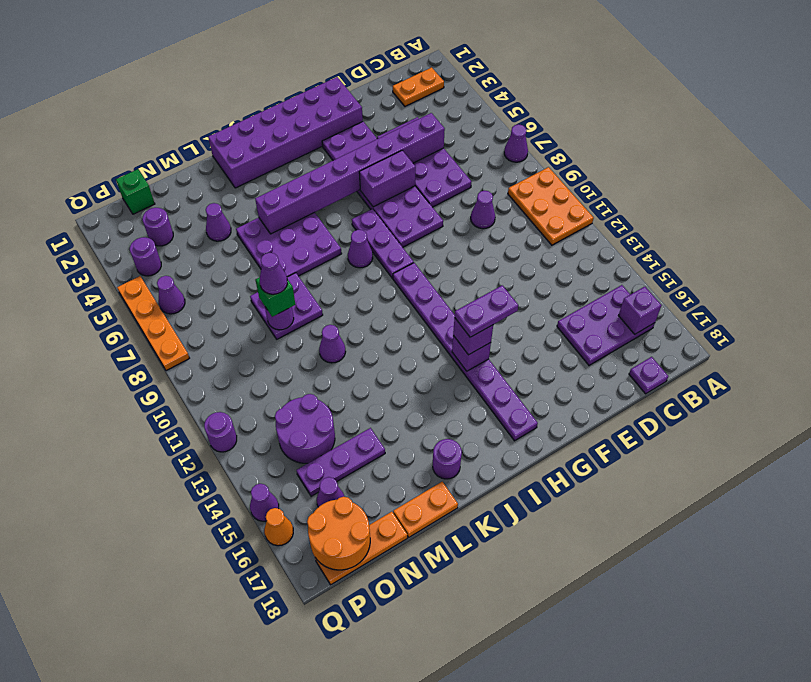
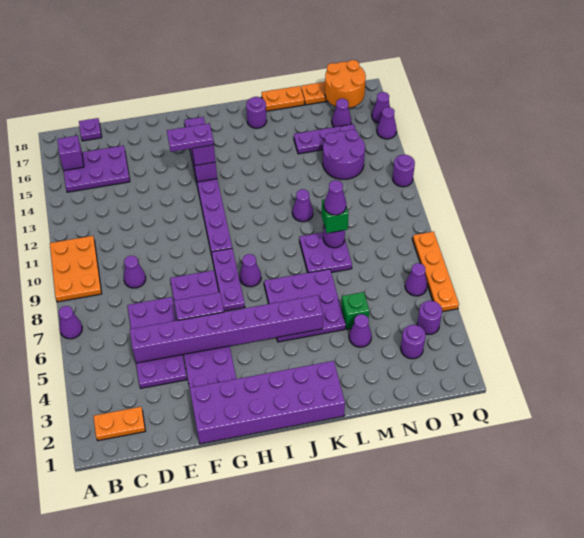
green 1x1 brick [116,169,155,214] -> green 1x1 brick moved to [341,292,369,329]
orange 1x1 cone [264,508,293,546] -> purple 1x1 cone [372,92,390,123]

